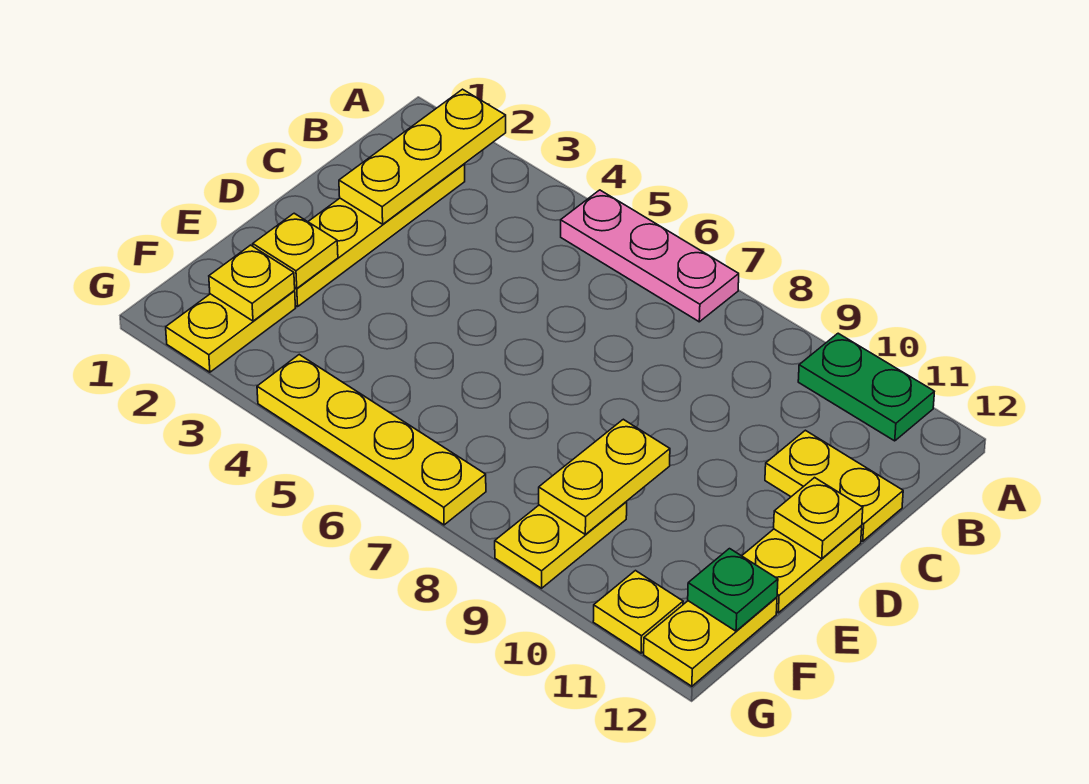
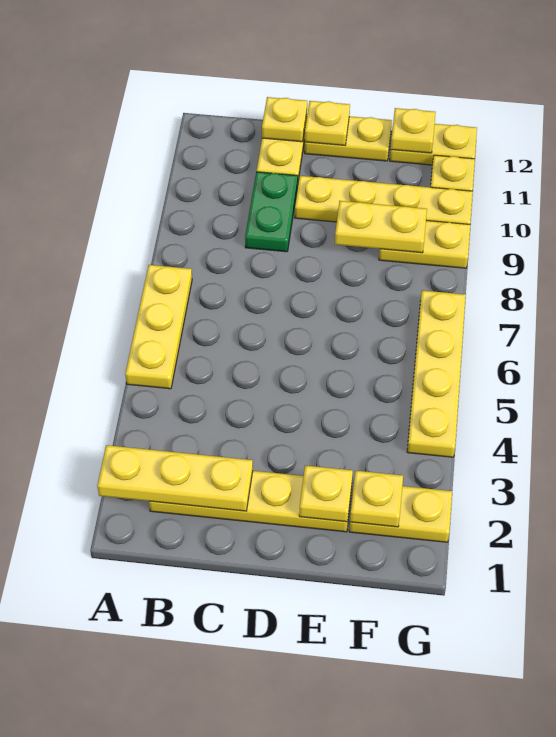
pink 1x3 plate [561,190,739,322] -> yellow 1x3 plate [125,265,192,389]
green 1x2 plate [798,333,934,441] -> green 1x2 plate moved to [245,172,298,252]
none -> yellow 1x1 plate [262,97,307,142]
none -> yellow 1x4 plate [295,176,473,224]
green 1x1 plate [688,549,778,631] -> yellow 1x1 plate [391,108,436,153]

